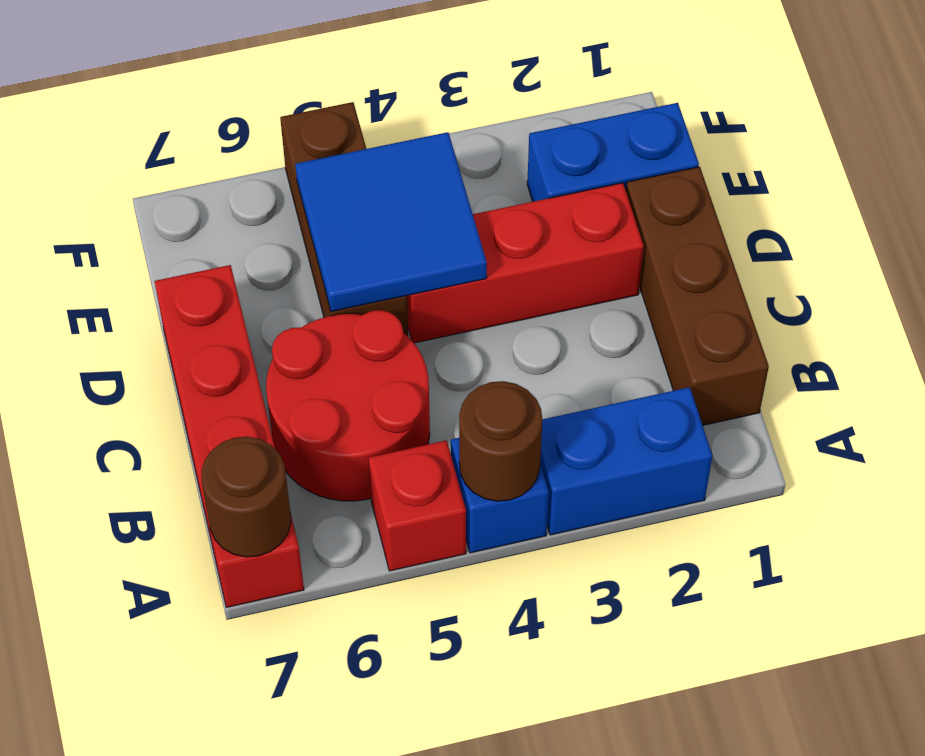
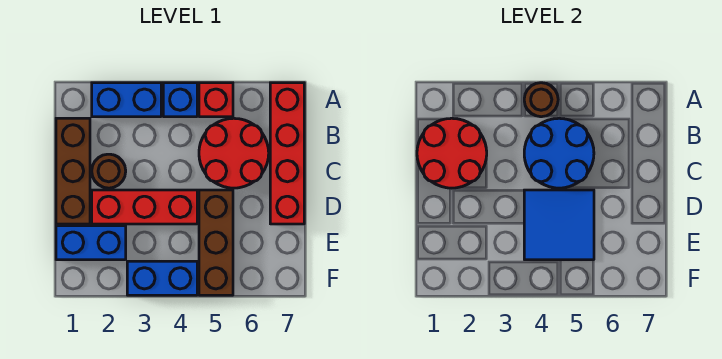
brown 1x1 round brick [201,437,291,557] -> brown 1x1 round brick moved to [92,154,126,188]
none -> red 2x2 round brick [417,118,487,188]
none -> blue 2x2 round brick [524,118,594,188]
none -> blue 1x2 brick [127,261,197,295]

